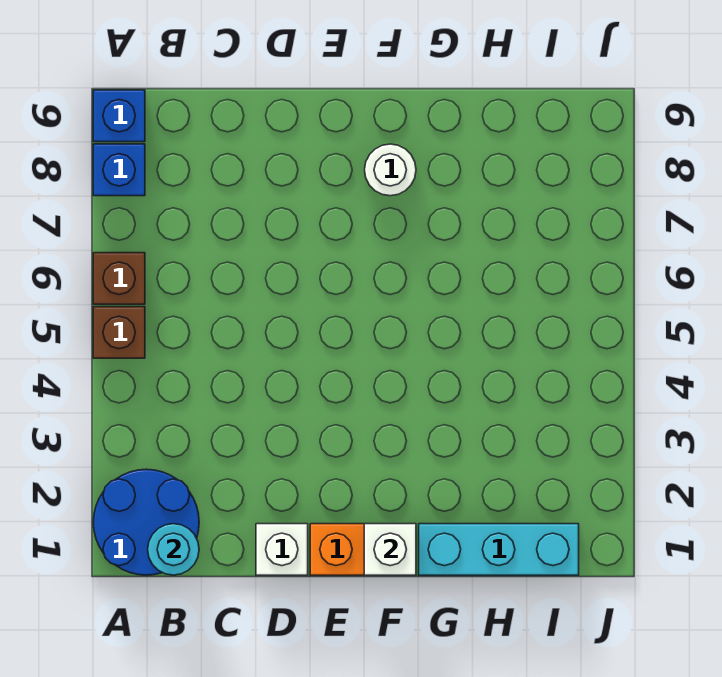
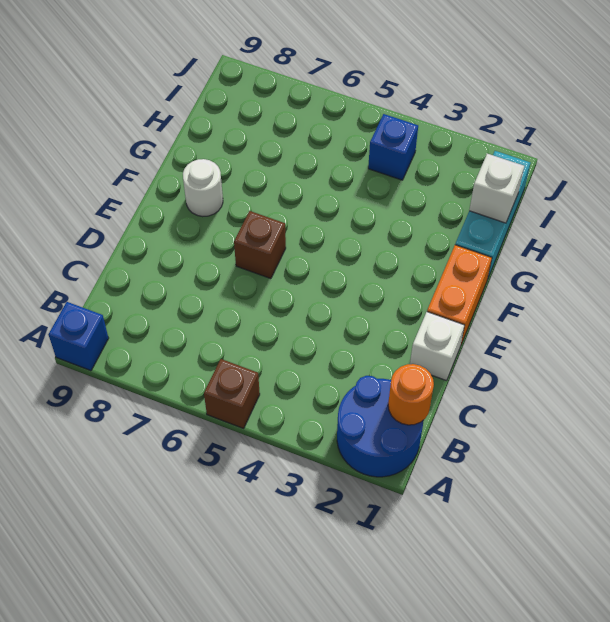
brown 1x1 brick [93,253,145,304] -> brown 1x1 brick moved to [234,211,286,279]
blue 1x1 brick [93,144,145,196] -> blue 1x1 brick moved to [368,114,418,180]
cyan 1x1 round brick [148,524,199,575] -> orange 1x1 round brick [388,364,434,425]
white 1x1 brick [364,524,416,575] -> white 1x1 brick moved to [469,154,524,223]

